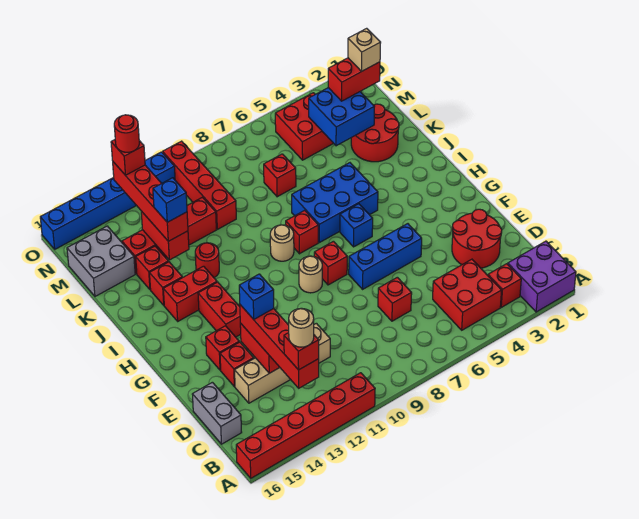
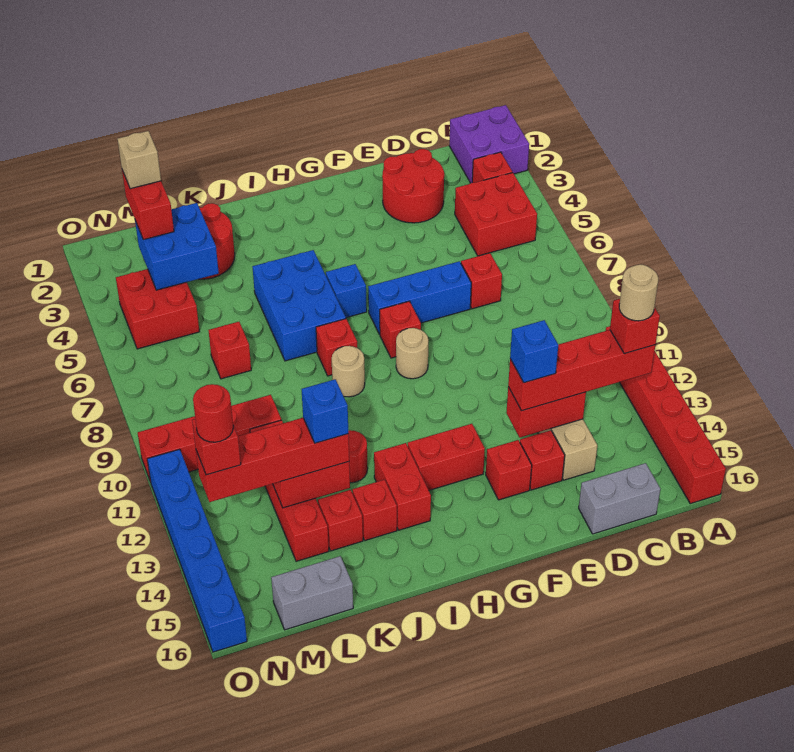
blue 1x3 brick [349,224,422,289] -> blue 1x3 brick turned to [368,261,471,335]
grey 2x2 brick [67,226,135,296] -> grey 1x2 brick [271,556,353,630]

